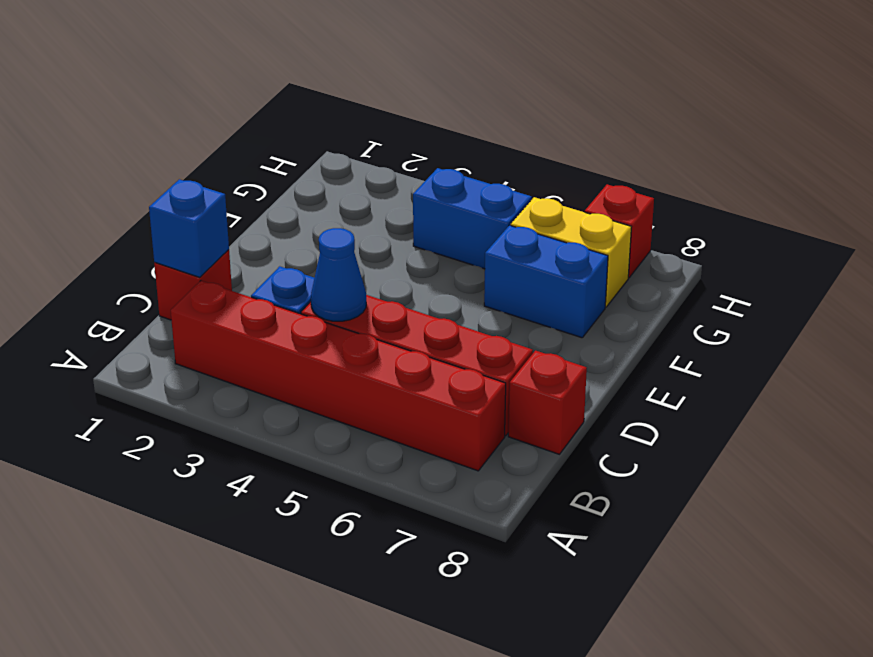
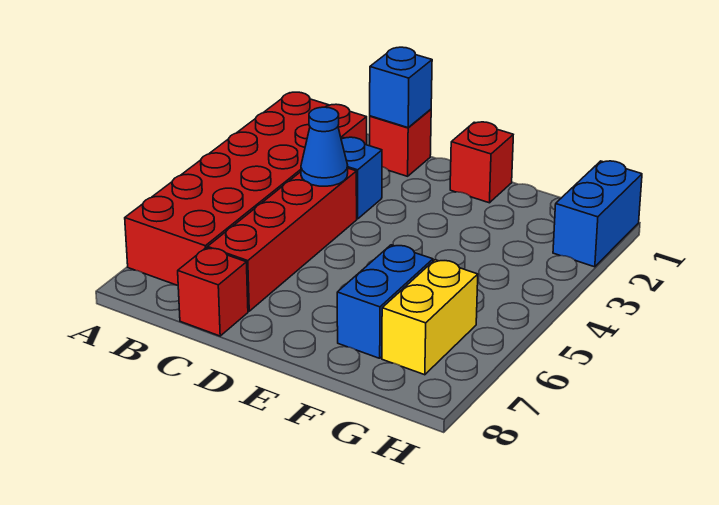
red 1x6 brick [171,281,506,471] -> red 2x6 brick [125,92,367,285]
blue 1x2 brick [413,168,532,269] -> blue 1x2 brick moved to [553,161,642,267]
red 1x1 brick [585,184,654,278] -> red 1x1 brick moved to [450,122,513,203]

